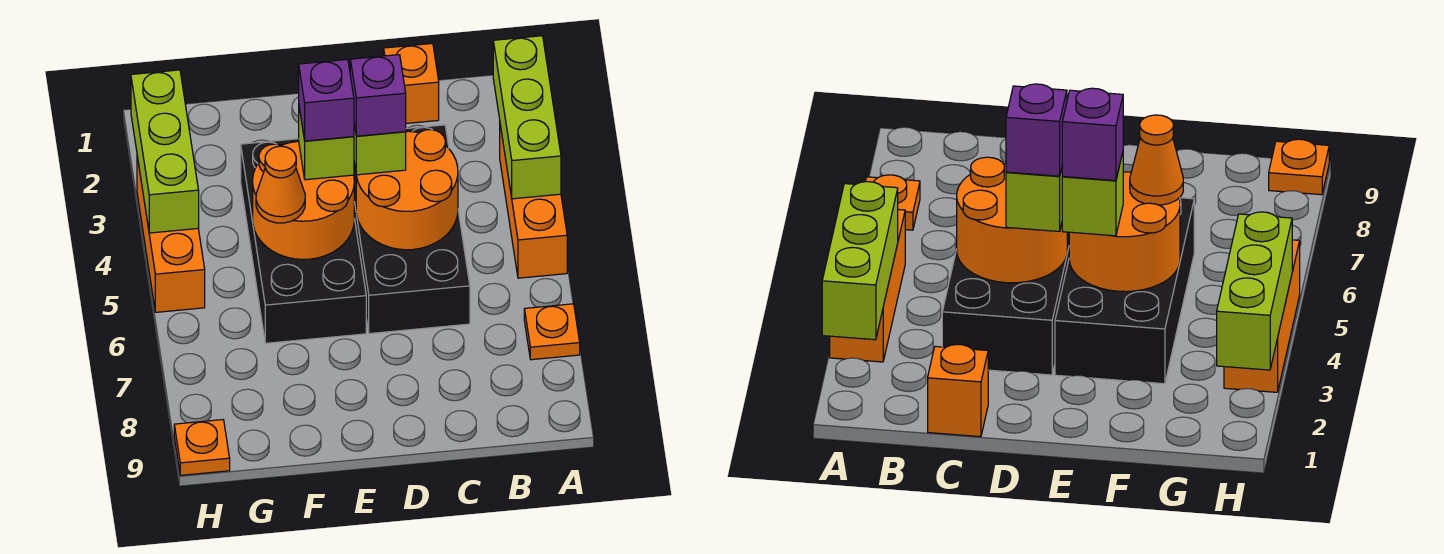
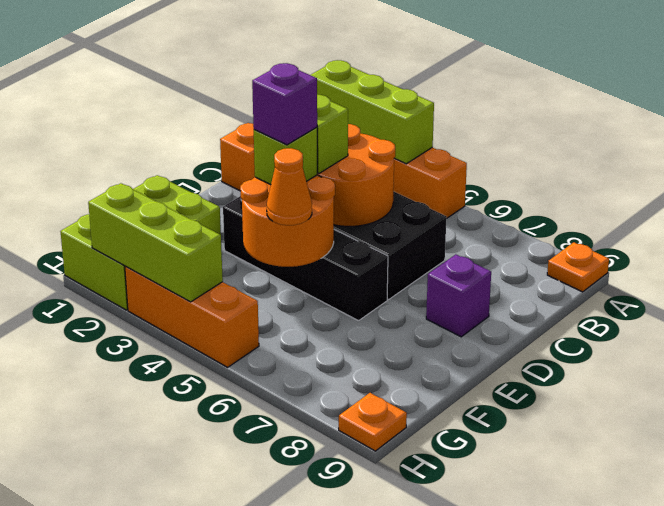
orange 1x1 plate [524,304,580,360] -> orange 1x1 plate moved to [547,242,609,292]
purple 1x1 brick [350,55,406,136] -> purple 1x1 brick moved to [426,255,491,337]
black 2x4 brick [241,139,366,343] -> black 1x4 brick [223,195,388,321]
none -> lime 2x3 brick [60,175,221,310]

